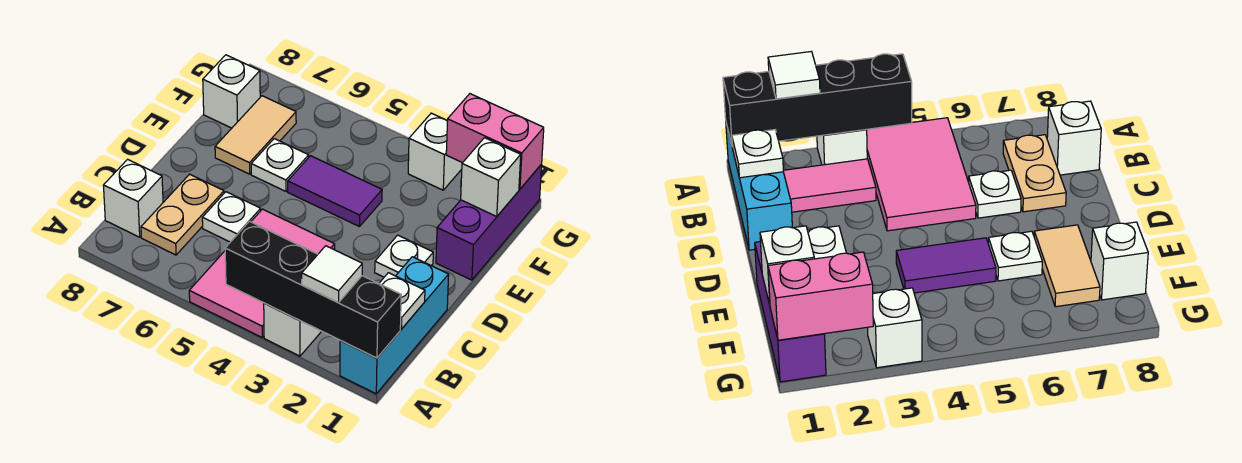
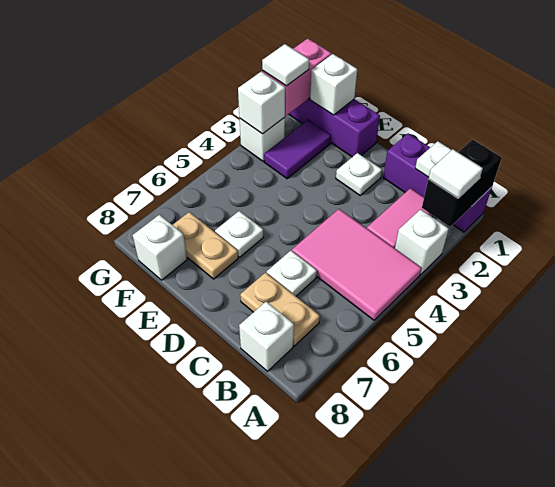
cyan 1x3 brick [340,257,449,394] -> purple 1x3 brick [383,133,492,232]
black 1x4 brick [225,221,401,358] -> black 1x2 brick [422,139,502,227]
purple 1x2 tile [288,156,382,227] -> purple 1x2 tile moved to [264,120,331,179]
tan 1x2 tile [215,96,296,174] -> tan 1x2 plate [173,212,238,279]
none -> white 1x1 tile [262,44,309,86]
none -> white 1x1 brick [238,72,285,134]

